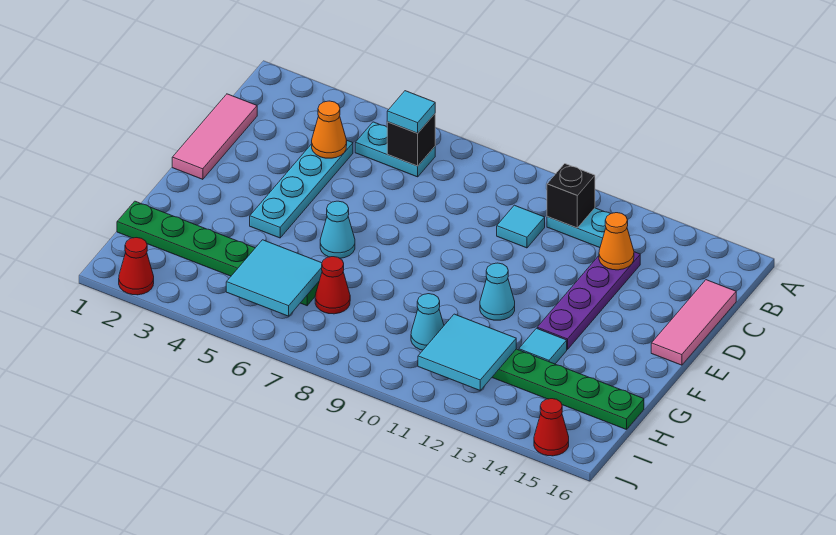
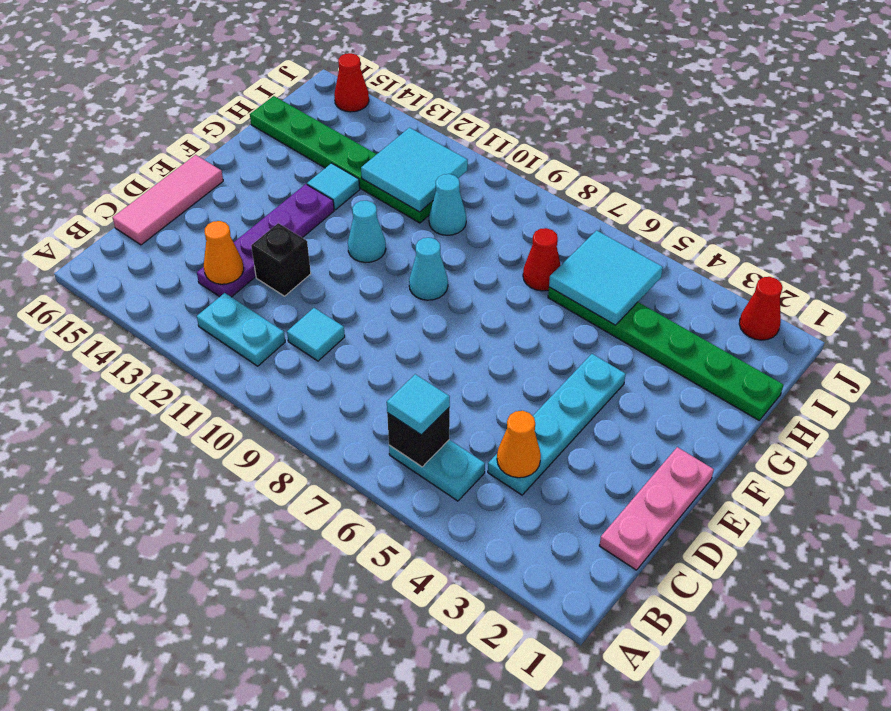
black 1x1 brick [547,164,595,228] -> black 1x1 brick moved to [251,223,311,296]
pink 1x3 tile [172,94,257,179] -> pink 1x3 plate [599,447,714,570]
cyan 1x1 cone [320,201,355,258] -> cyan 1x1 cone moved to [409,238,448,300]

